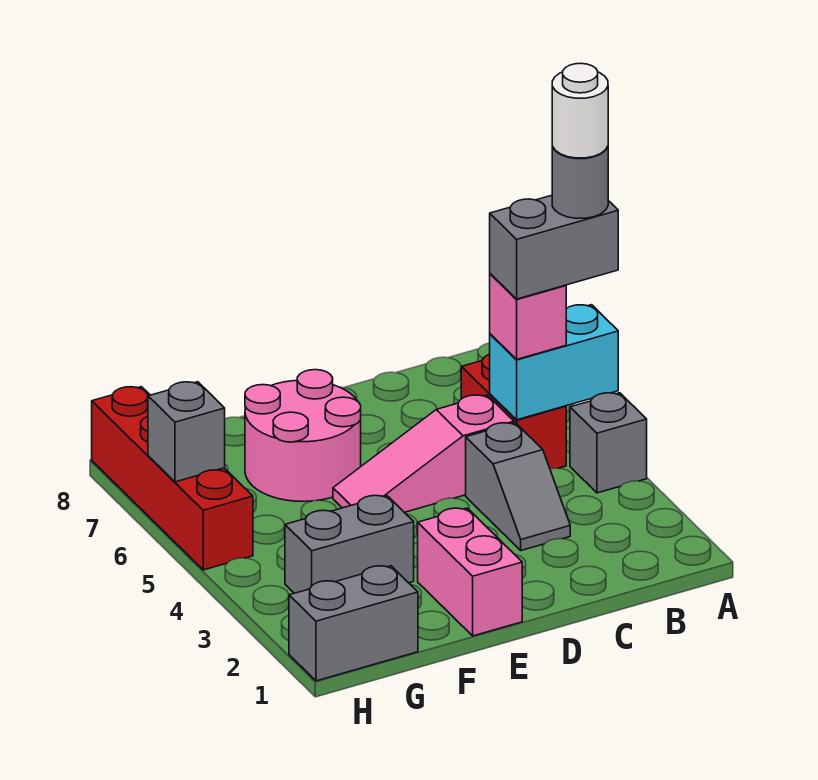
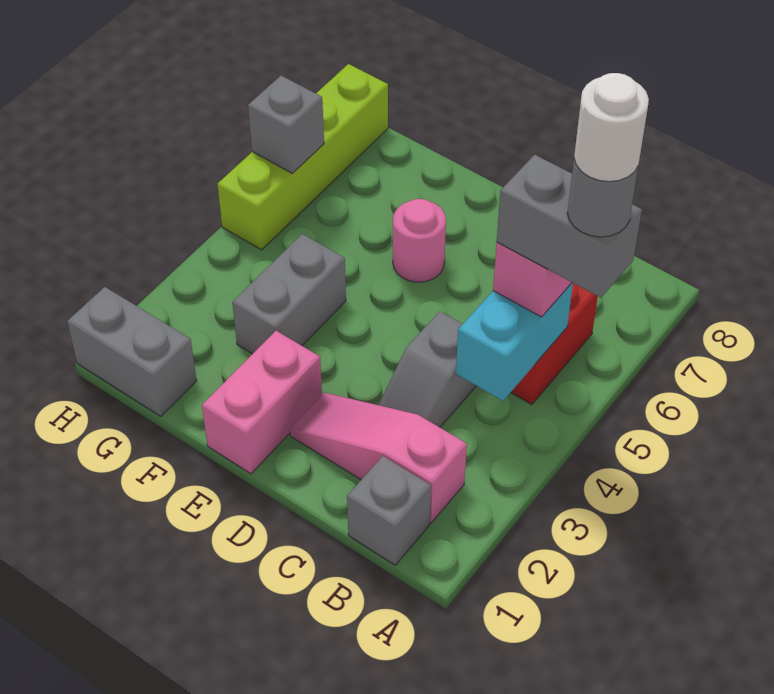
grey 1x1 brick [570,393,647,493] -> grey 1x1 brick moved to [347,456,431,565]
cyan 1x2 brick [490,305,618,420] -> cyan 1x2 brick turned to [456,283,573,401]
pink 1x3 slope [333,395,514,512] -> pink 1x3 slope moved to [290,393,467,523]
pink 2x2 round brick [245,370,361,502] -> pink 1x1 round brick [393,199,446,282]
grey 1x2 brick [285,495,414,593] -> grey 1x2 brick turned to [232,234,346,354]
red 1x4 brick [92,387,253,570] -> lime 1x4 brick [217,64,388,250]

